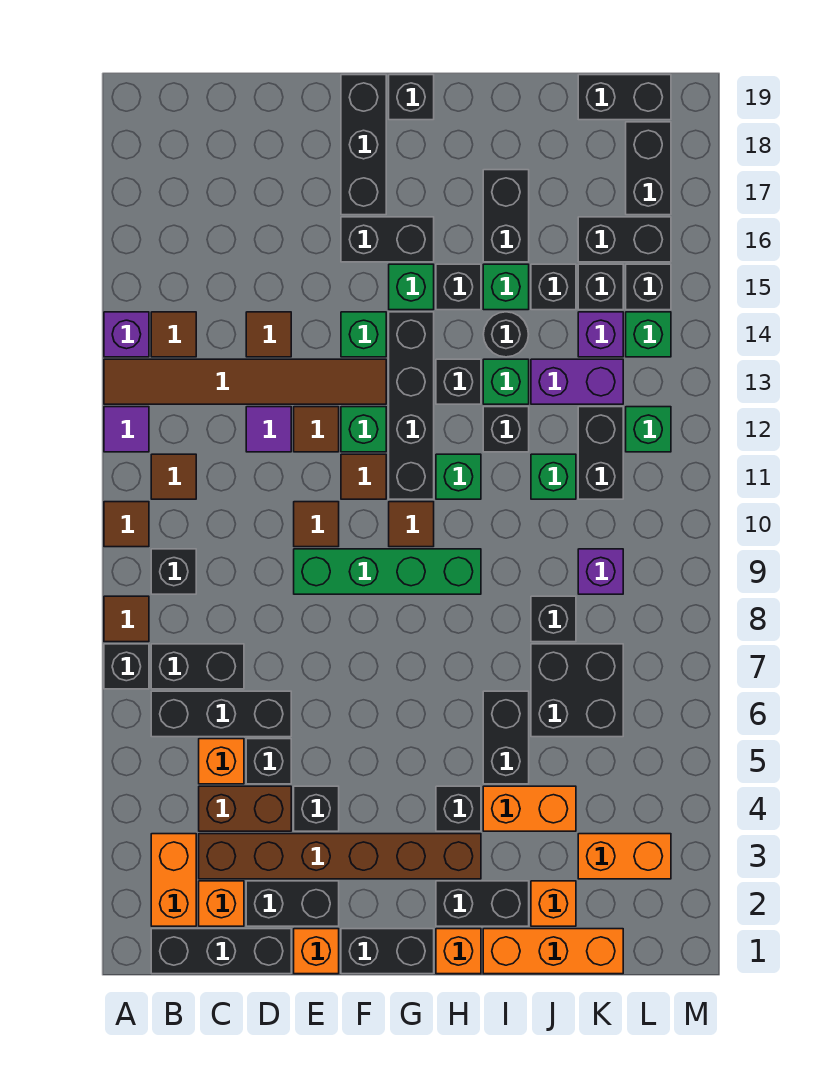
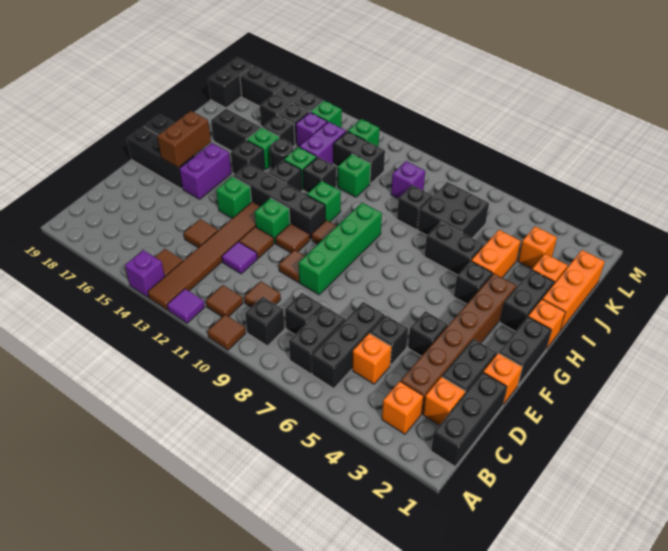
black 1x1 brick [104,644,149,689] -> black 1x1 brick moved to [285,293,323,334]
brown 1x1 tile [104,596,149,642] -> brown 1x1 tile moved to [244,281,281,307]
orange 1x2 brick [151,834,196,926] -> orange 1x1 brick [382,381,423,434]
brown 1x2 brick [199,786,291,831] -> brown 1x2 brick moved to [157,111,211,168]
black 1x2 brick [341,217,434,262] -> purple 1x2 brick [179,143,231,199]
green 1x1 brick [389,264,434,310] -> none
orange 1x2 brick [578,834,671,879] -> orange 1x1 brick [518,226,557,269]

